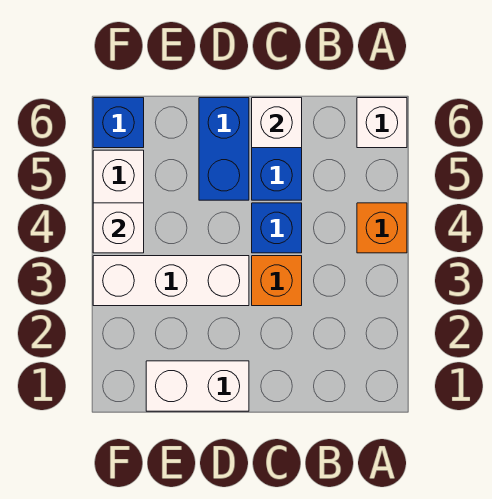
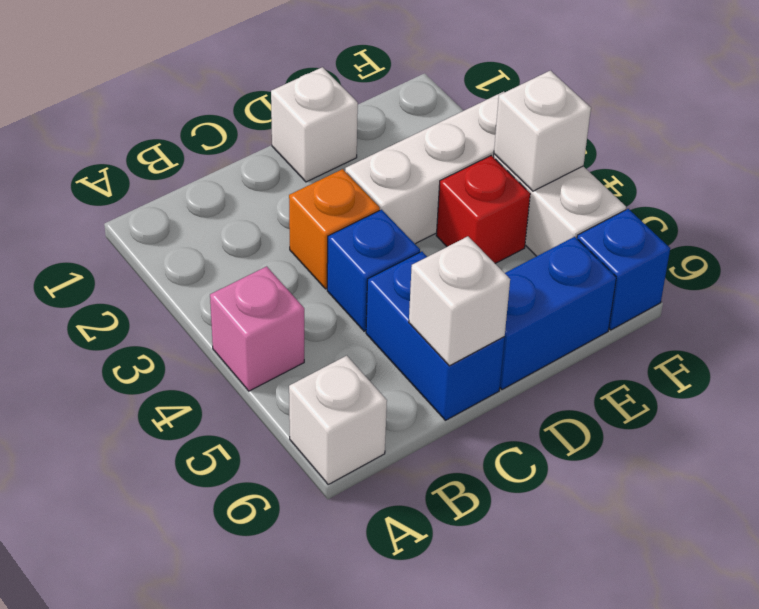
orange 1x1 brick [357,203,407,253] -> pink 1x1 brick [210,266,304,391]
white 1x2 brick [146,361,249,411] -> white 1x1 brick [271,67,358,182]
blue 1x2 brick [199,98,249,200] -> blue 1x2 brick turned to [500,237,616,389]
none -> red 1x1 brick [436,156,530,263]

